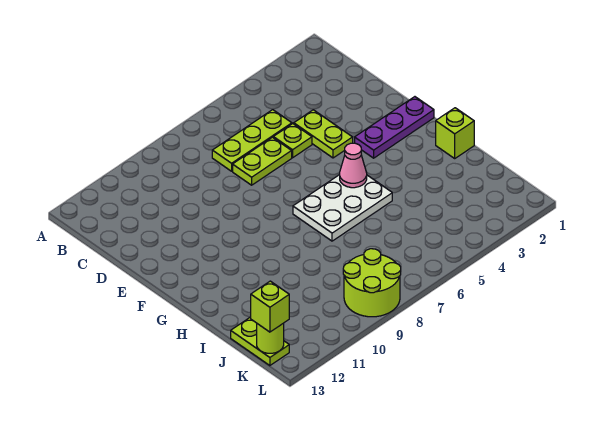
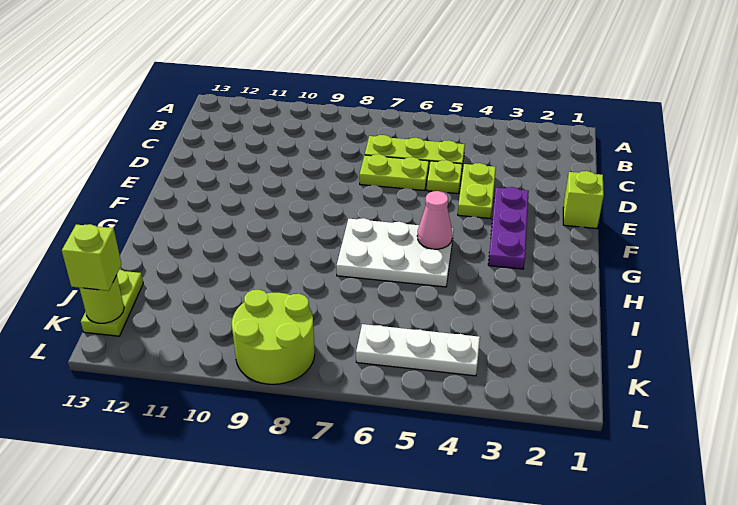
purple 1x3 plate [355,97,434,158] -> purple 1x3 plate turned to [488,187,529,269]
lime 1x1 brick [436,108,474,158] -> lime 1x1 brick moved to [563,171,604,229]
none -> white 1x3 plate [356,324,480,376]

